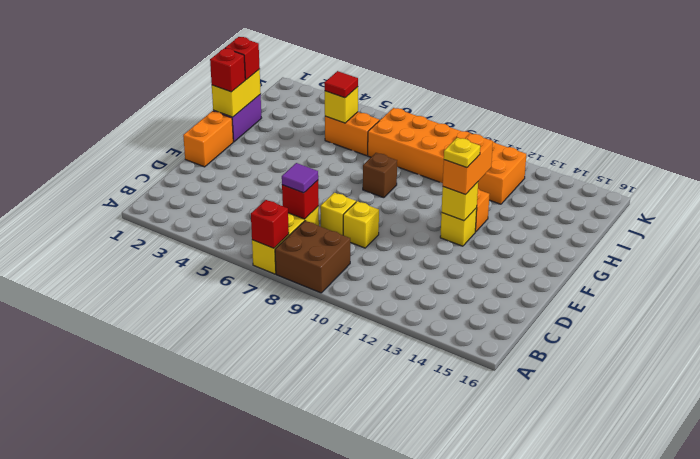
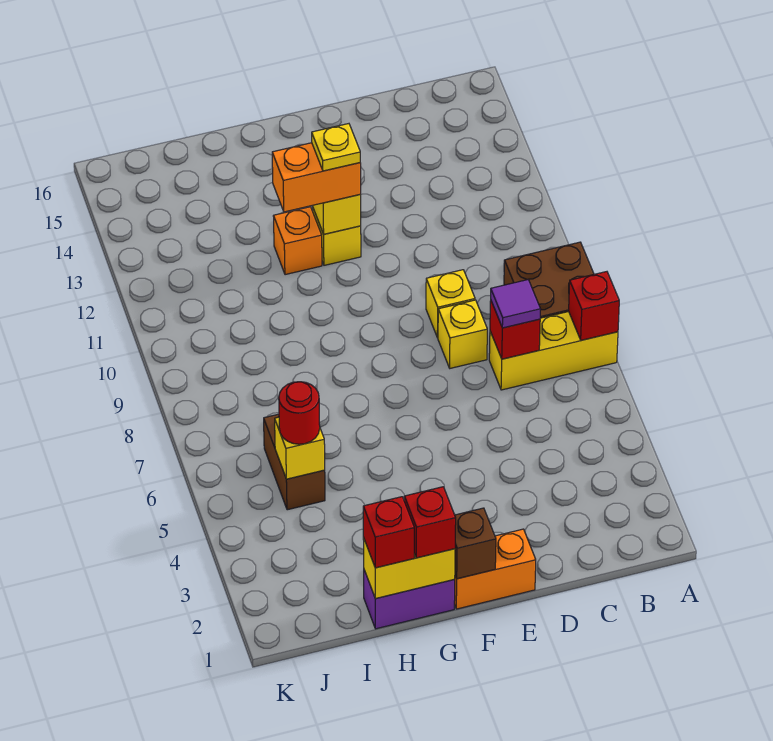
brown 1x1 brick [363,153,397,198] -> brown 1x1 brick moved to [455,508,496,579]
orange 1x2 brick [325,112,379,156] -> brown 1x2 brick [264,414,325,510]
red 1x1 tile [324,71,358,98] -> red 1x1 round brick [279,382,320,444]
orange 2x6 brick [368,108,526,204] -> none

